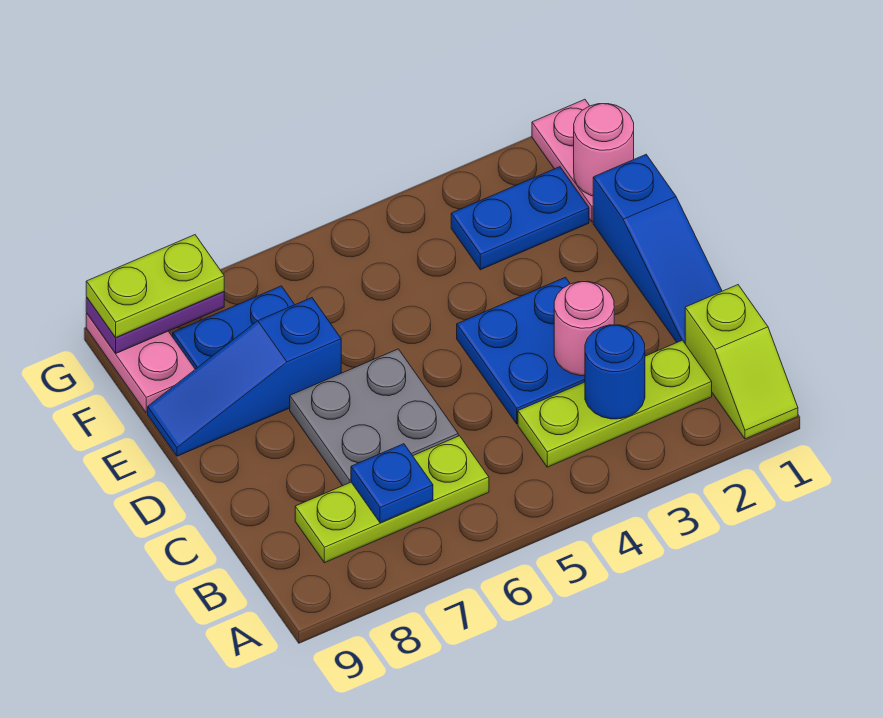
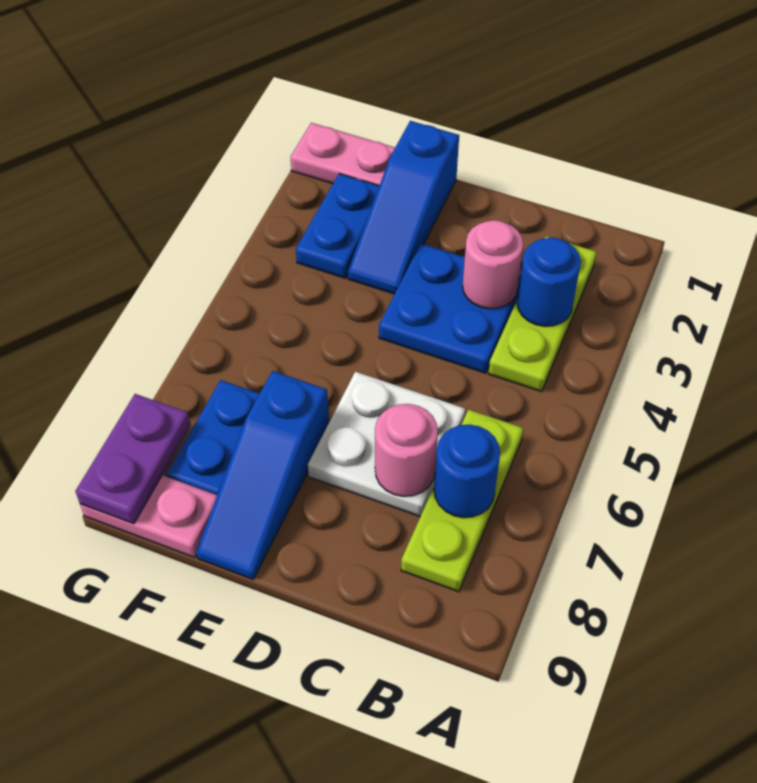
lime 1x2 slope [685,285,798,439] -> none
blue 1x1 plate [351,444,433,523] -> blue 1x1 round brick [434,425,500,518]
blue 1x3 slope [593,155,722,343] -> blue 1x3 slope turned to [348,121,459,294]
grey 2x2 plate [290,349,458,486] -> white 2x2 plate [308,372,465,516]
pink 1x1 round brick [574,104,634,196] -> pink 1x1 round brick moved to [375,404,438,496]
lime 1x2 plate [86,235,224,338] -> none

